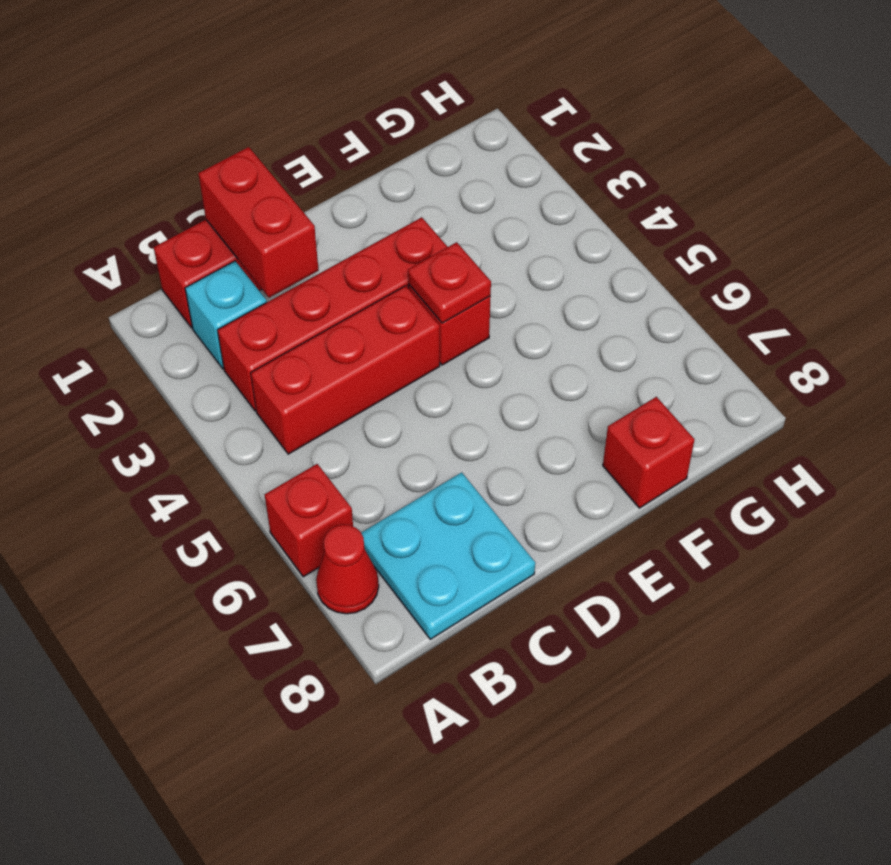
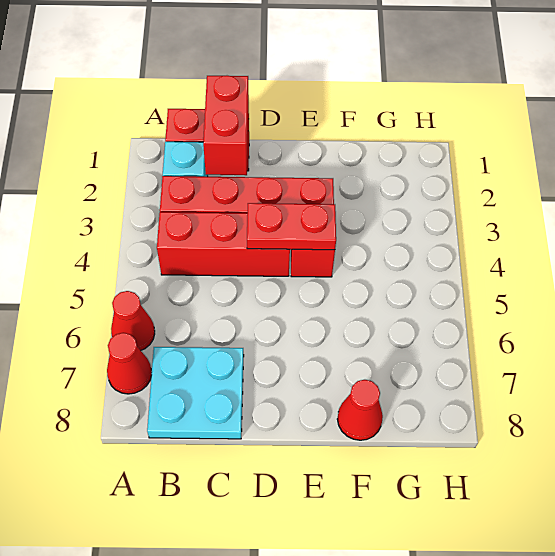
red 1x1 brick [265,464,353,577] -> red 1x1 cone [111,291,155,350]
red 1x1 plate [408,242,491,323] -> red 1x2 plate [247,203,336,250]
red 1x1 brick [603,397,695,508] -> red 1x1 cone [337,380,383,440]

